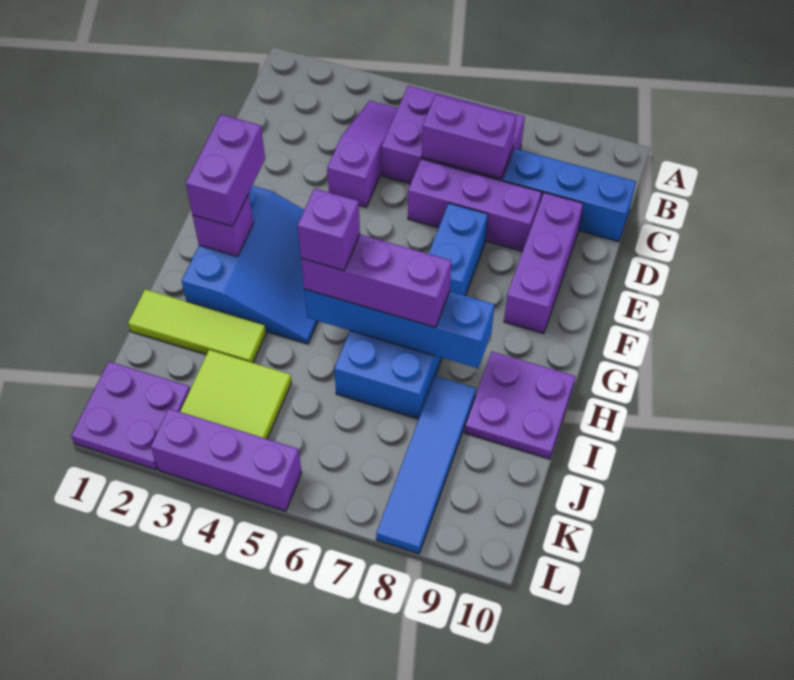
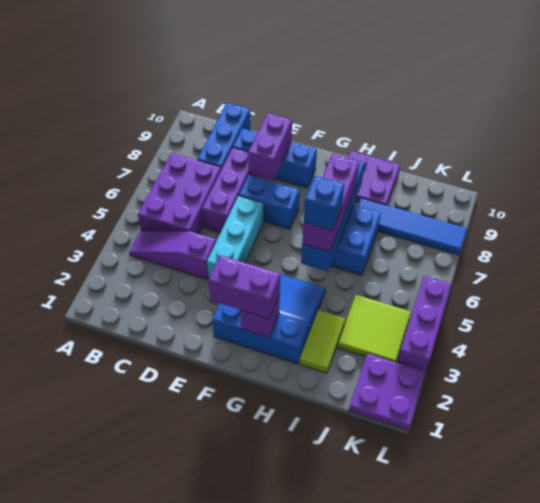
purple 1x2 brick [422,95,516,179] -> purple 1x2 brick moved to [248,113,292,181]
purple 1x3 brick [504,193,583,334] -> blue 1x3 brick [233,128,317,188]
none -> cyan 1x3 brick [207,196,264,278]
purple 1x1 brick [298,189,360,270] -> blue 1x1 brick [304,176,344,230]
lime 1x3 tile [128,289,266,363] -> lime 1x2 tile [299,310,345,373]

